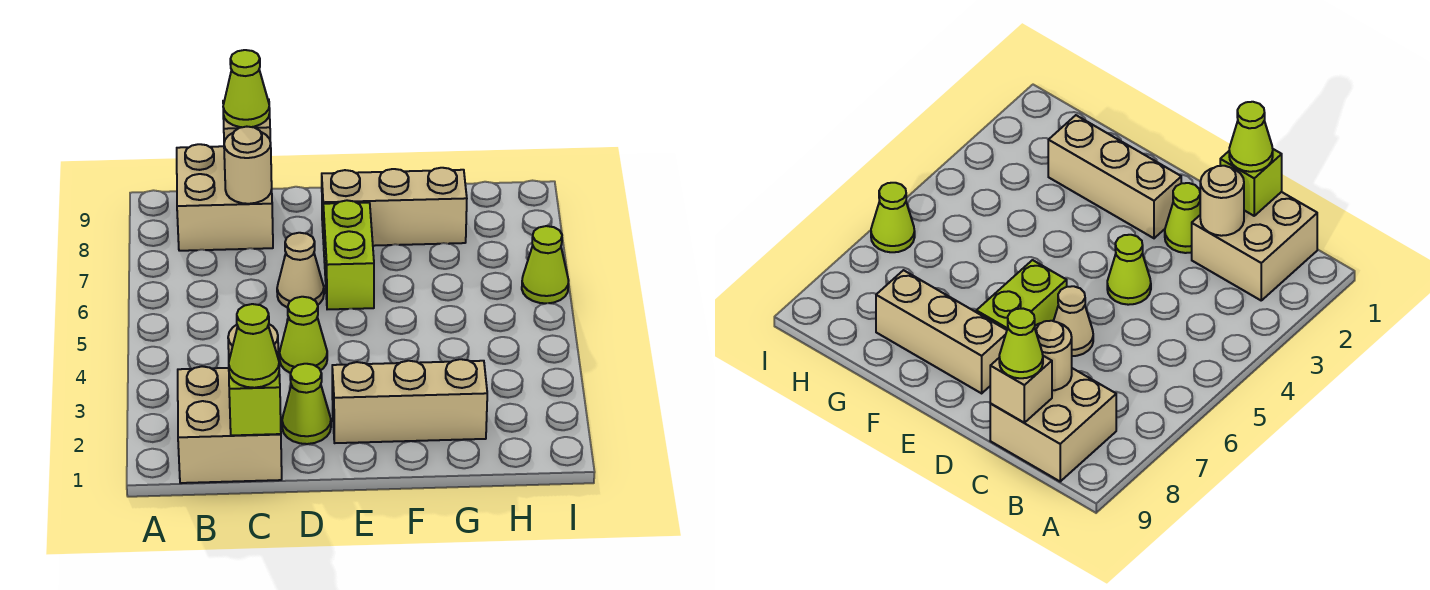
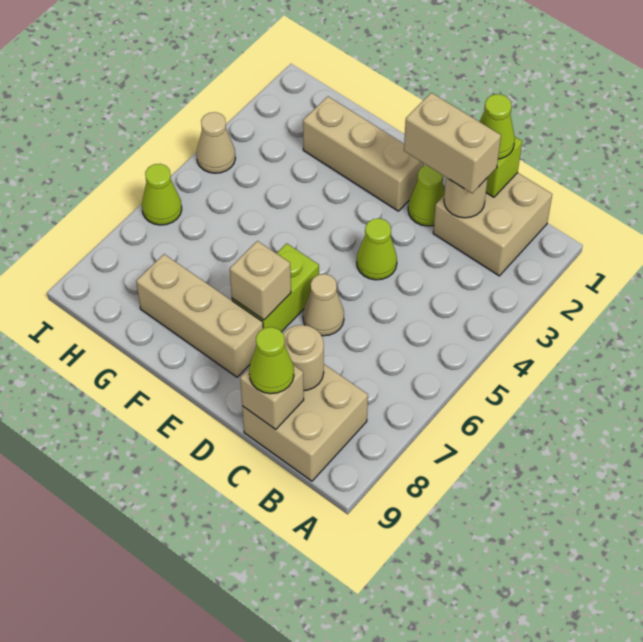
none -> tan 1x2 brick [404,93,501,193]
none -> tan 1x1 brick [230,241,291,320]
none -> tan 1x1 cone [196,112,235,173]

